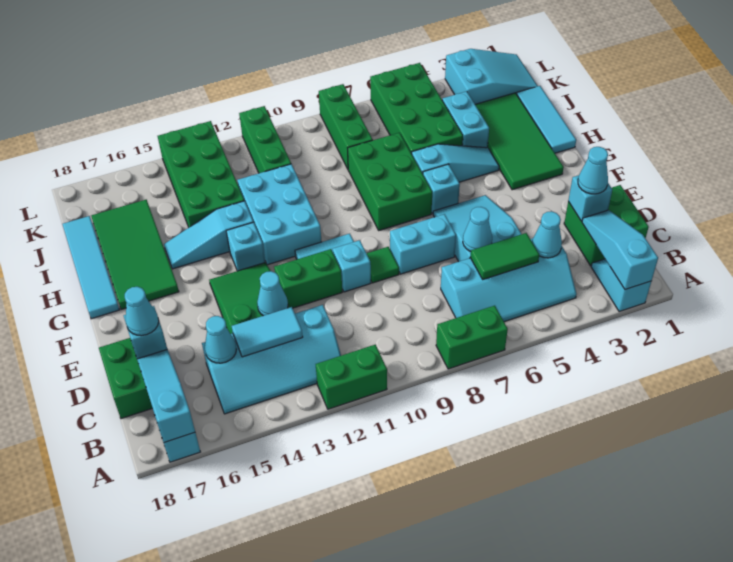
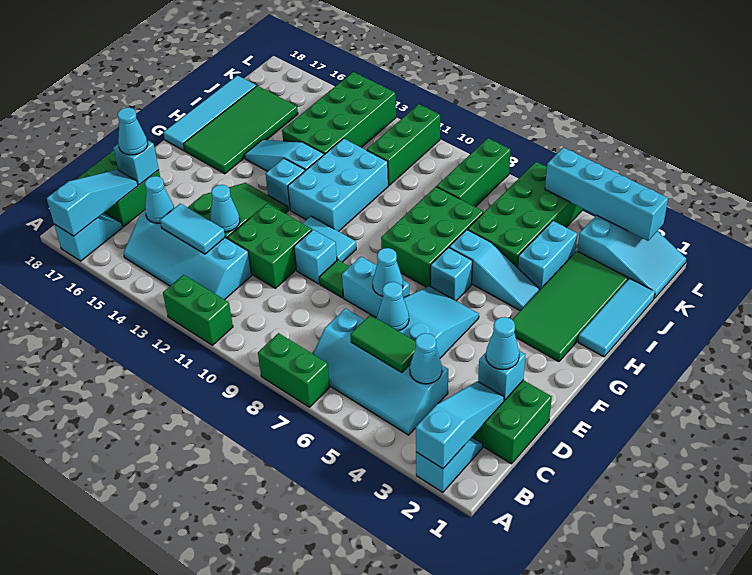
none -> cyan 1x1 cone [373,248,403,296]
green 1x2 brick [274,249,342,308] -> green 2x2 brick [228,204,312,288]
none -> cyan 1x4 brick [545,148,668,241]

